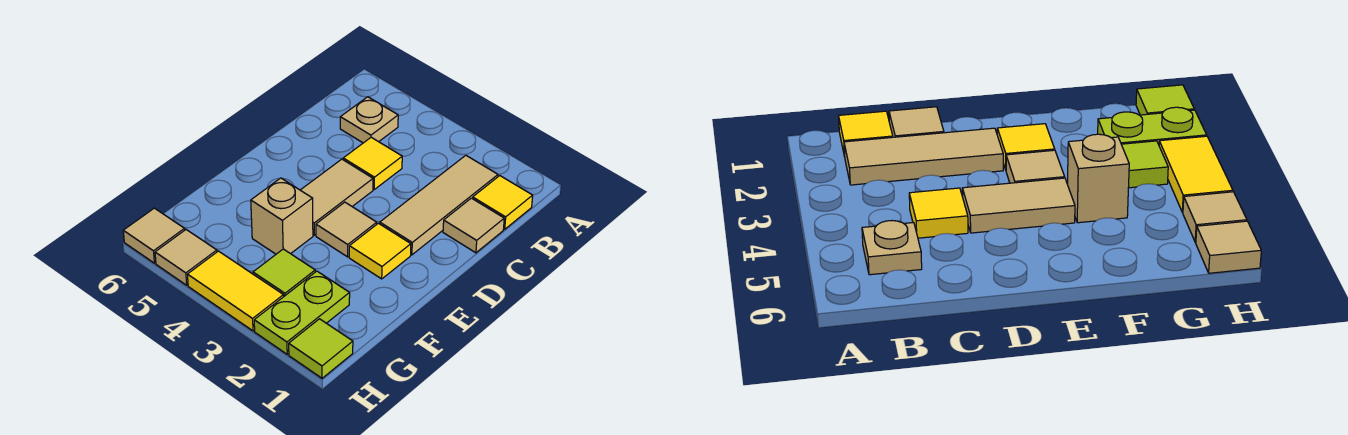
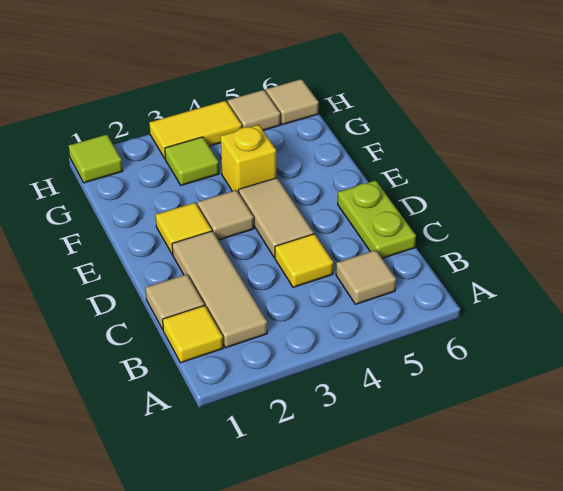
tan 1x1 plate [340,97,398,143] -> tan 1x1 tile [336,250,396,304]
tan 1x1 brick [251,178,313,254] -> yellow 1x1 brick [220,125,276,193]
lime 1x2 plate [254,271,350,354] -> lime 1x2 plate moved to [338,180,416,258]

